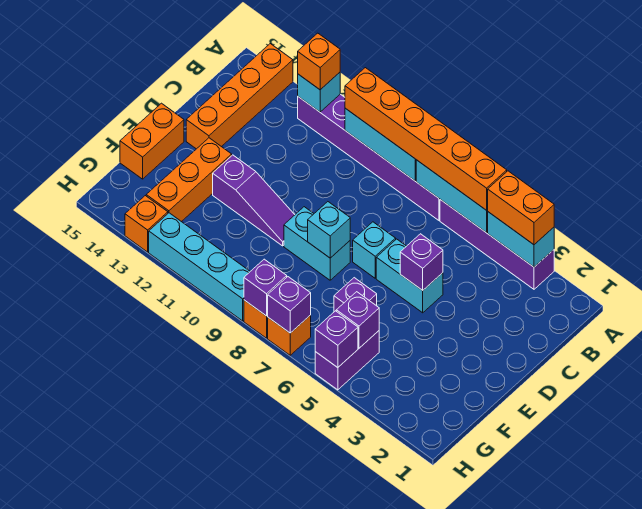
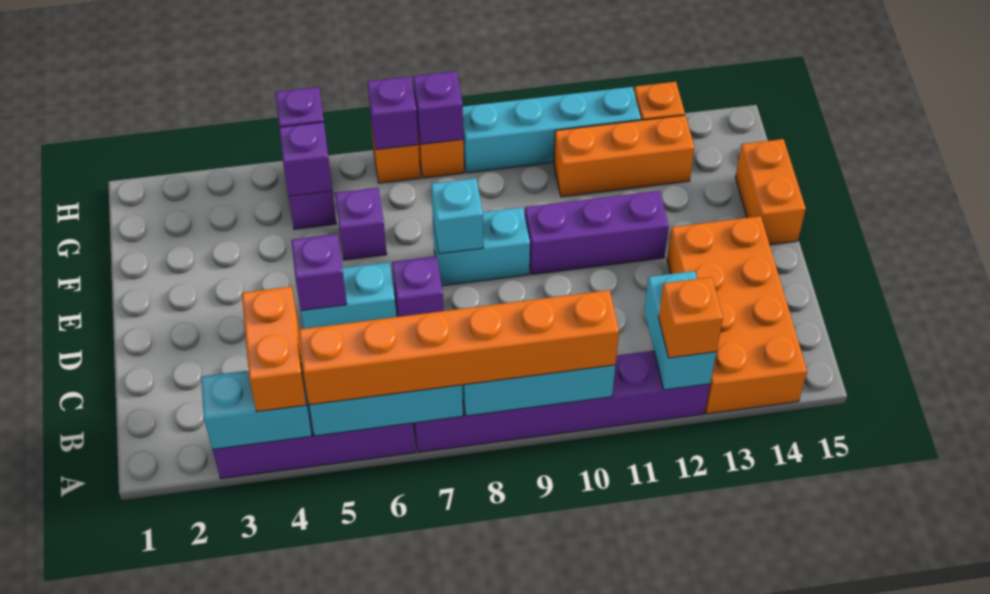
orange 1x2 brick [488,171,554,245] -> orange 1x2 brick turned to [242,287,306,412]
cyan 1x1 brick [298,72,340,112] -> cyan 1x2 brick [644,271,716,390]
orange 1x4 brick [186,44,293,149] -> orange 2x4 brick [667,216,807,414]
cyan 1x1 brick [353,222,396,278] -> purple 1x1 brick [392,256,444,317]
purple 1x3 slope [213,155,295,246] -> purple 1x3 brick [525,191,669,274]
orange 1x3 brick [146,138,232,222] -> orange 1x3 brick turned to [554,115,695,197]

